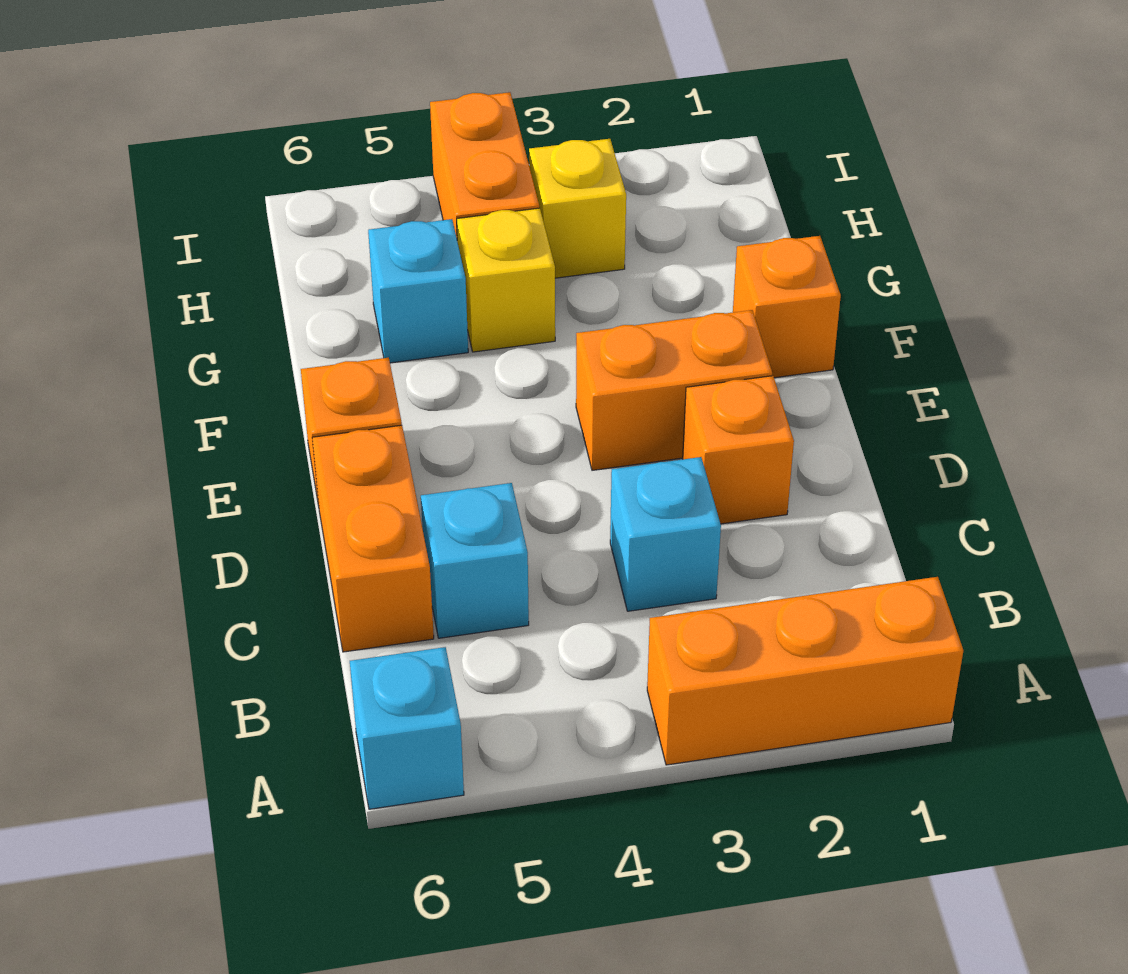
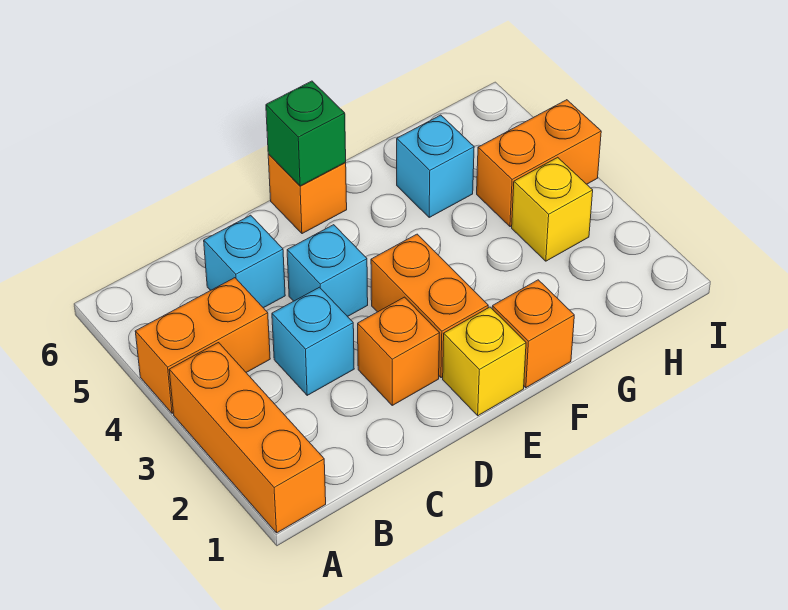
cyan 1x1 brick [350,647,464,809] -> cyan 1x1 brick moved to [287,225,368,316]
orange 1x2 brick [312,425,434,652] -> orange 1x2 brick moved to [135,278,270,413]
none -> green 1x1 brick [266,81,346,186]
yellow 1x1 brick [457,208,555,352] -> yellow 1x1 brick moved to [443,307,526,416]

